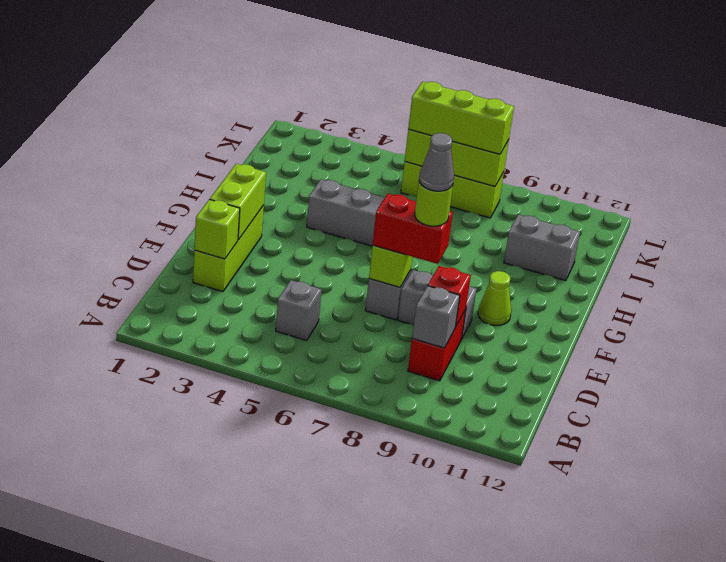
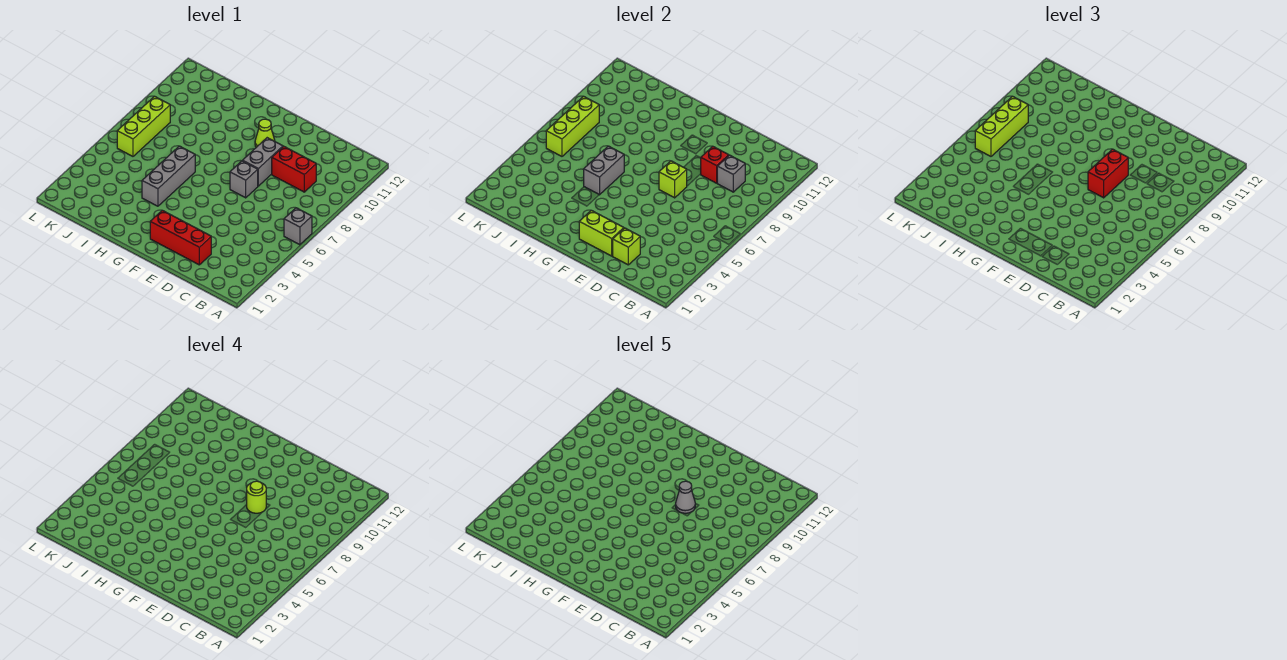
grey 1x1 brick [276,280,322,341] -> grey 1x1 brick moved to [284,208,312,245]
lime 1x3 brick [193,205,264,292] -> red 1x3 brick [150,210,211,265]
grey 1x2 brick [504,215,580,281] -> grey 1x2 brick moved to [584,146,624,195]

